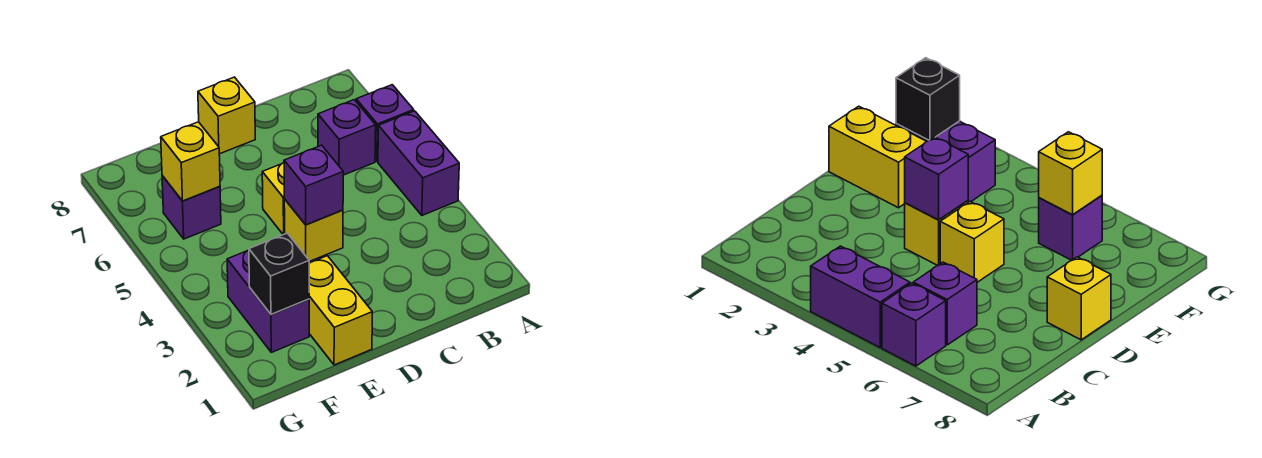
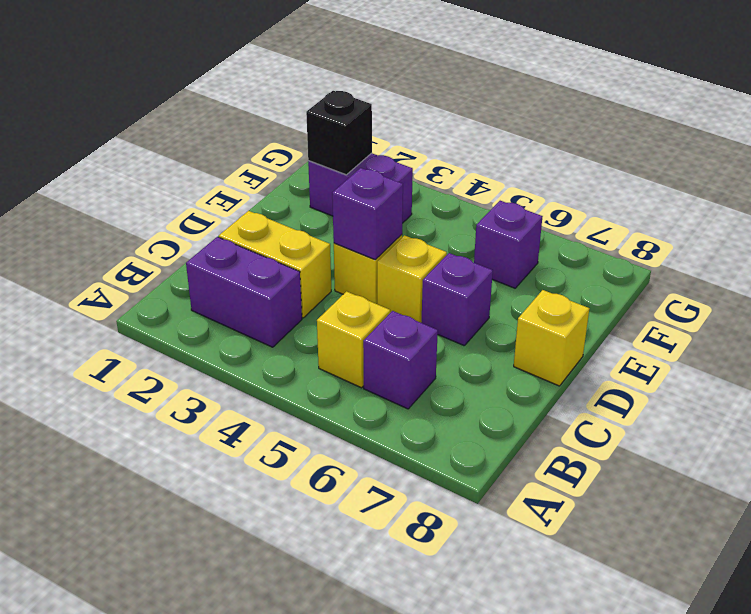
purple 1x2 brick [378,111,459,215] -> purple 1x2 brick moved to [186,237,302,347]
purple 1x1 brick [356,85,414,161] -> purple 1x1 brick moved to [421,253,493,345]
yellow 1x2 brick [309,256,372,365] -> yellow 1x2 brick moved to [219,211,331,318]
yellow 1x1 brick [161,122,220,201] -> yellow 1x1 brick moved to [317,291,390,388]

